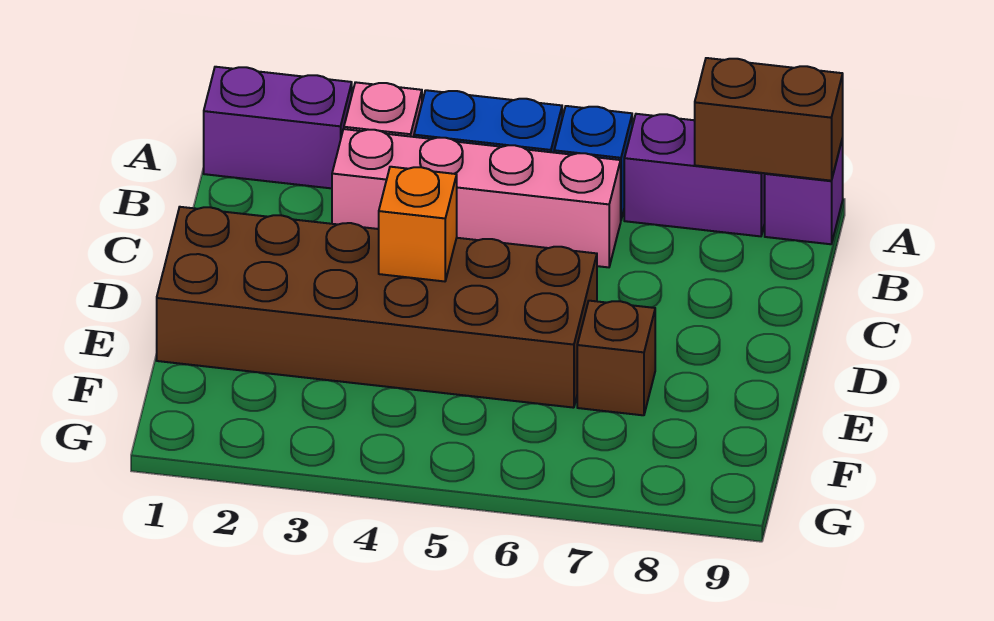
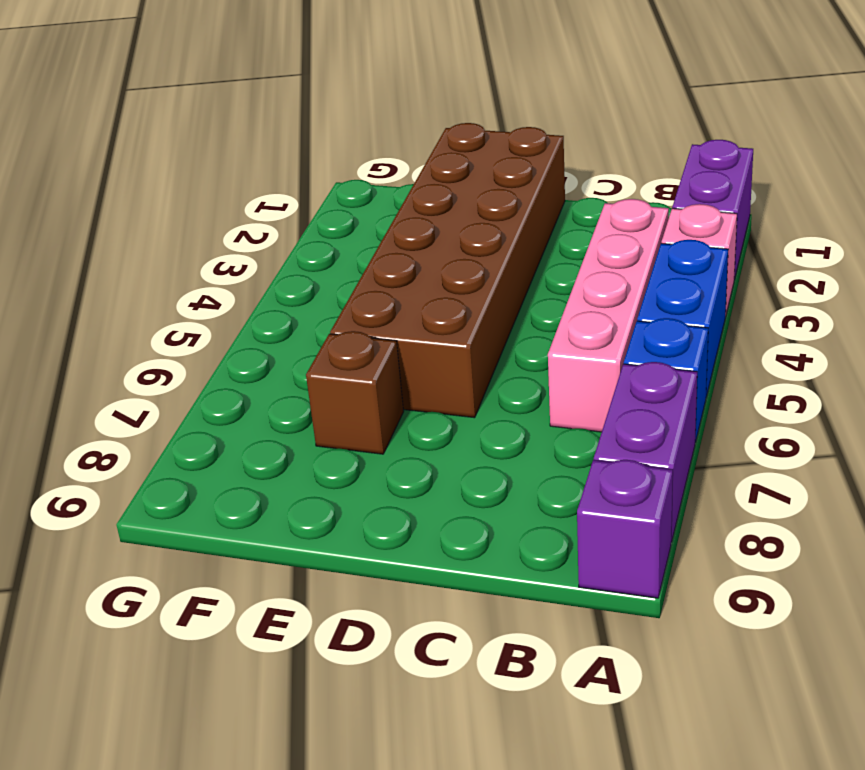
brown 1x2 brick [695,58,843,181] -> none
orange 1x1 brick [379,167,457,281] -> none

